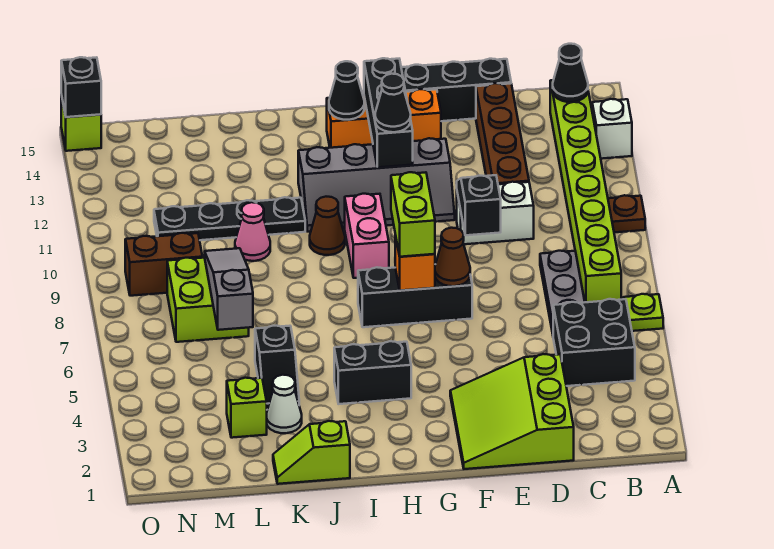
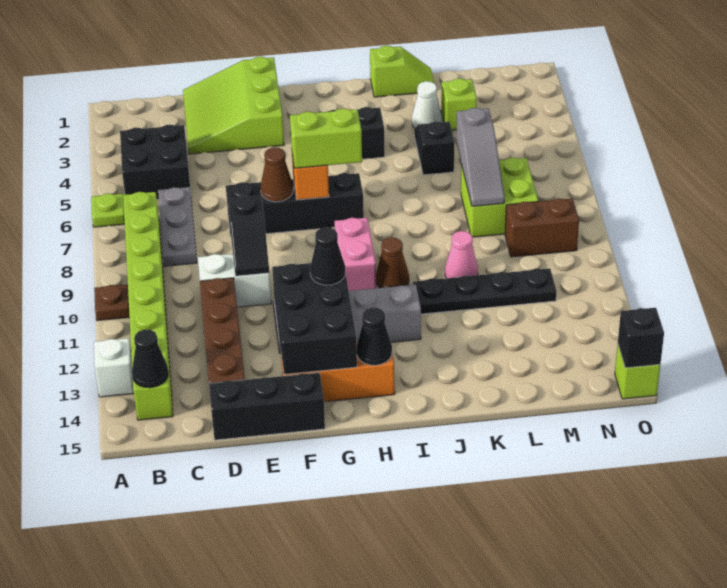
lime 3x3 slope [450,354,574,469] -> lime 3x3 slope turned to [183,57,284,154]
black 1x3 brick [358,267,472,327] -> black 1x4 brick [226,173,364,237]
lime 1x2 brick [391,172,435,257] -> lime 1x2 brick turned to [290,109,362,168]
black 1x3 brick [364,58,413,167] -> black 2x3 brick [272,263,357,374]

